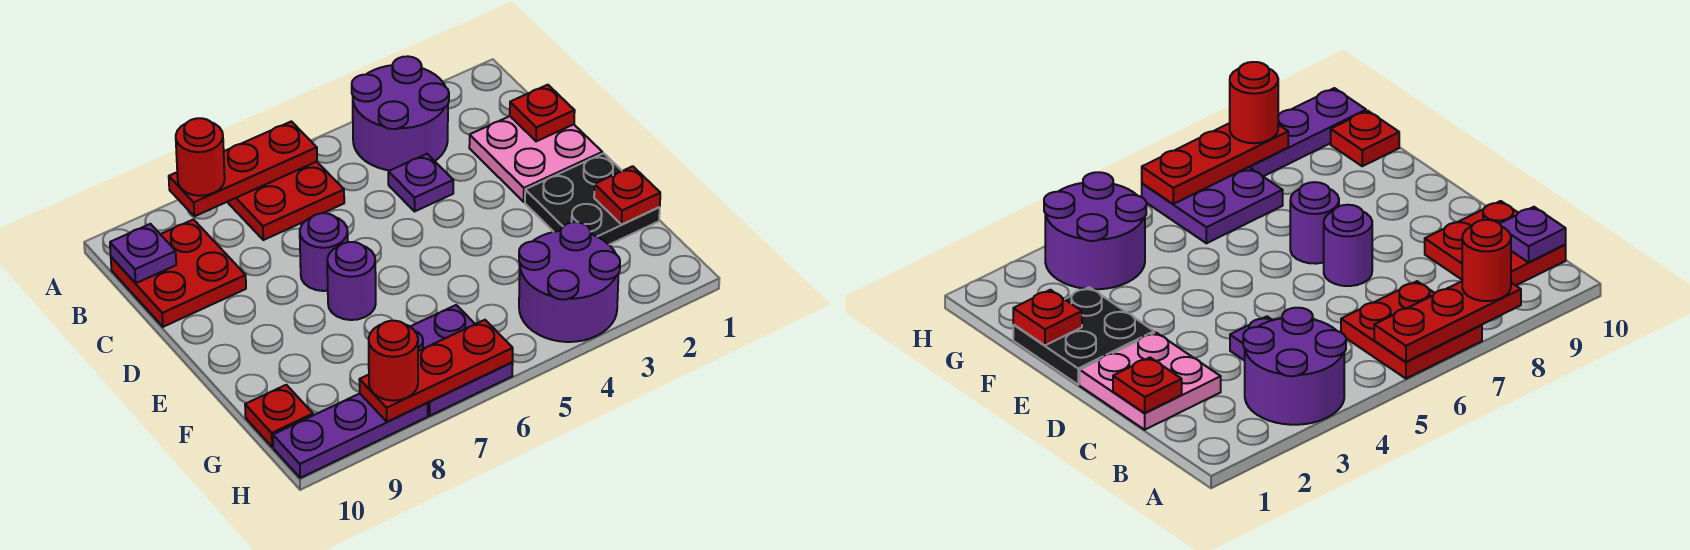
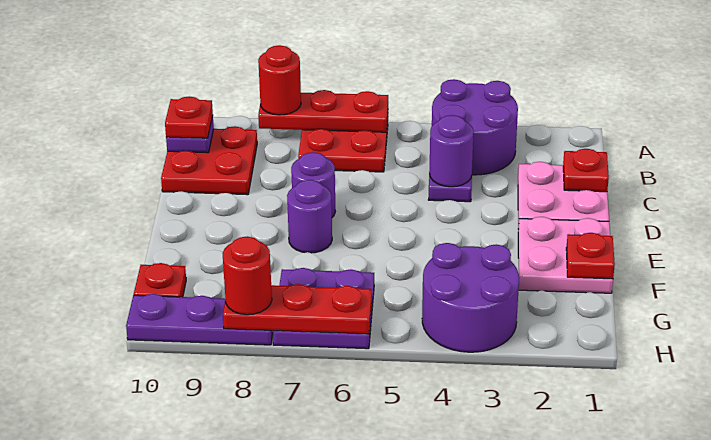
none -> red 1x1 plate [165,96,213,138]
none -> purple 1x1 round brick [429,115,474,187]
black 2x2 plate [525,153,660,245] -> pink 2x2 plate [518,217,613,293]

